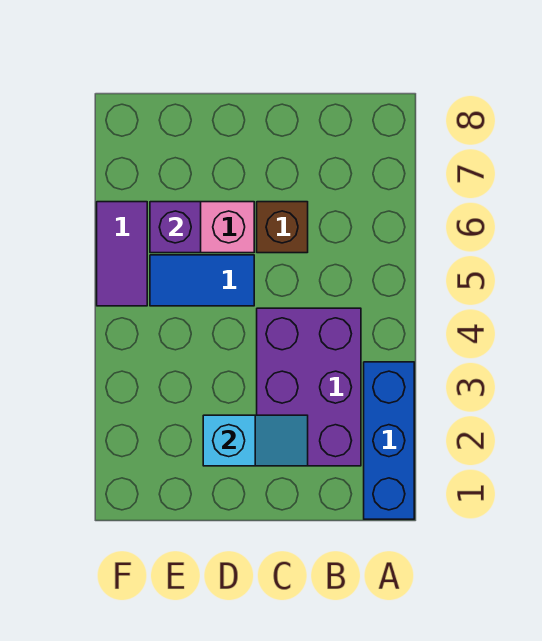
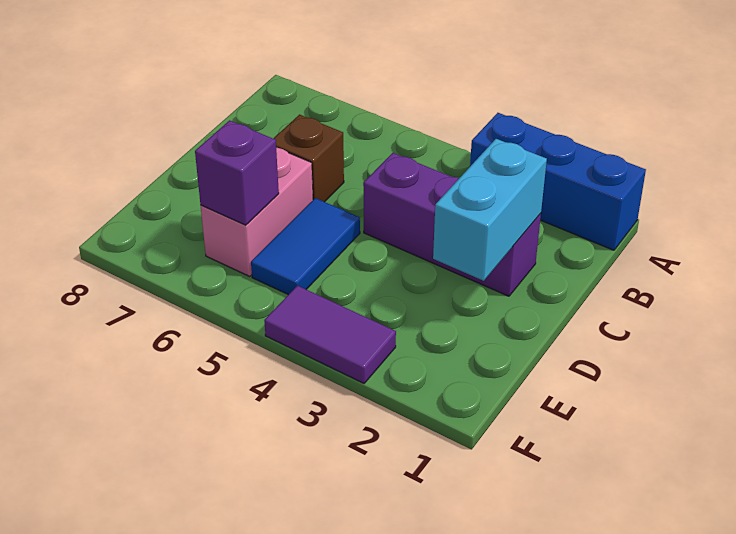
purple 2x3 brick [257,308,361,466] -> purple 1x3 brick [363,153,541,296]
cyan 1x2 slope [203,415,308,466] -> cyan 1x2 brick [433,139,547,281]
purple 1x2 tile [97,202,147,306] -> purple 1x2 tile moved to [264,286,396,383]

